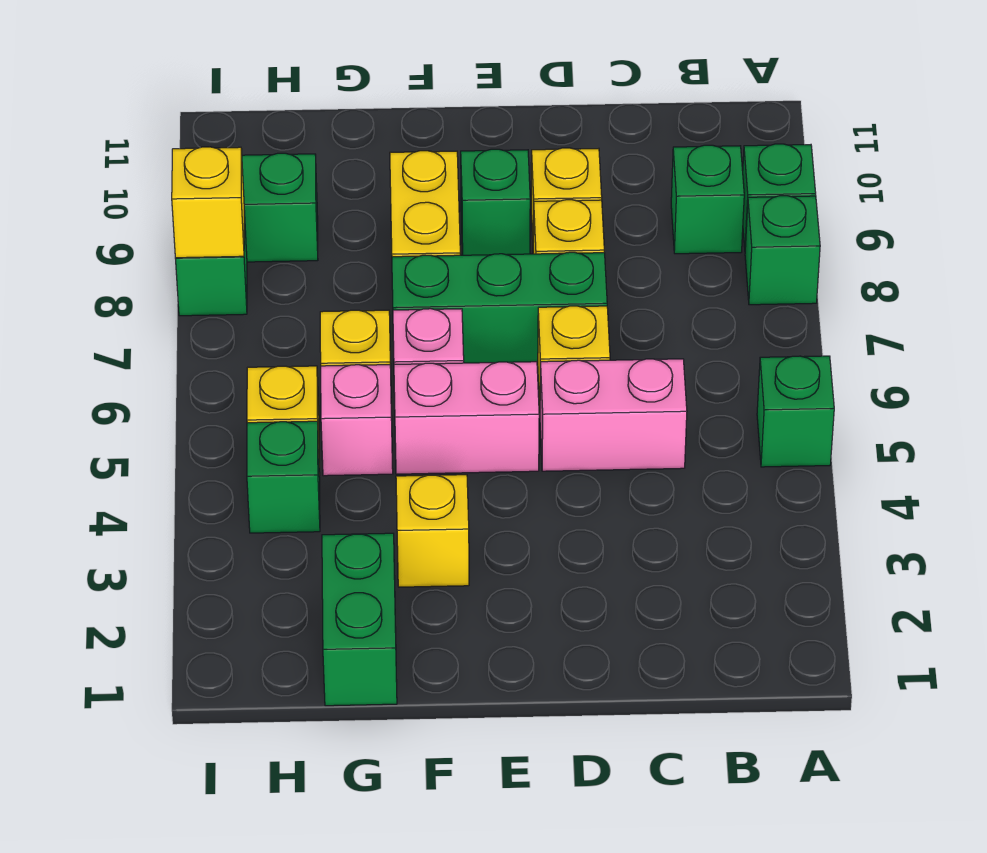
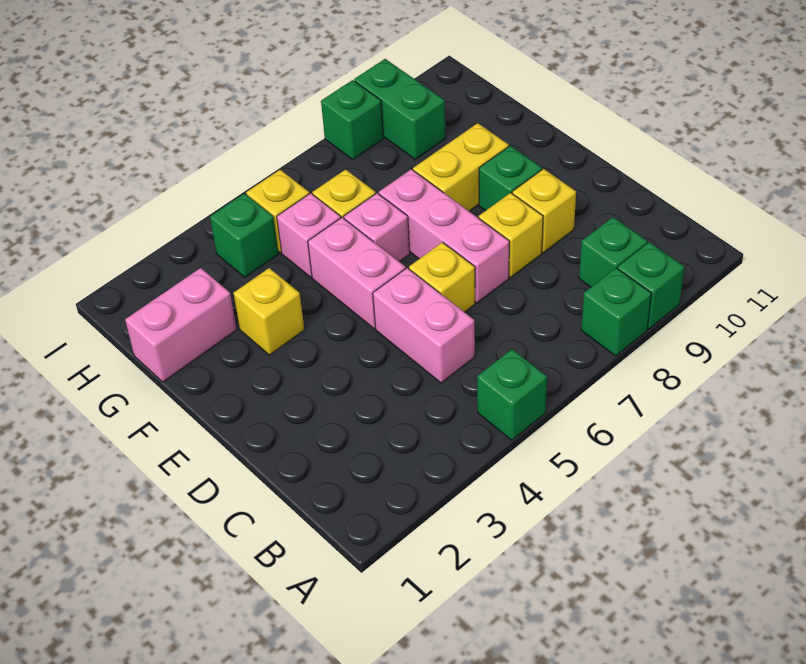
green 1x3 brick [392,252,607,363] -> pink 1x3 brick [379,169,509,303]
green 1x2 brick [322,533,397,706] -> pink 1x2 brick [125,268,237,382]
yellow 1x1 brick [172,147,244,258] -> none

